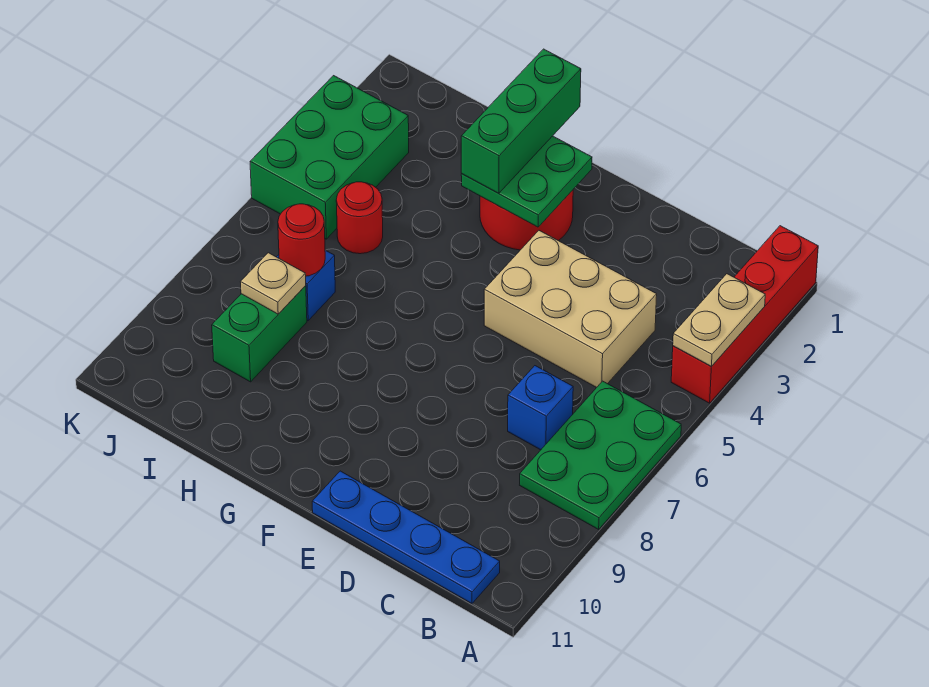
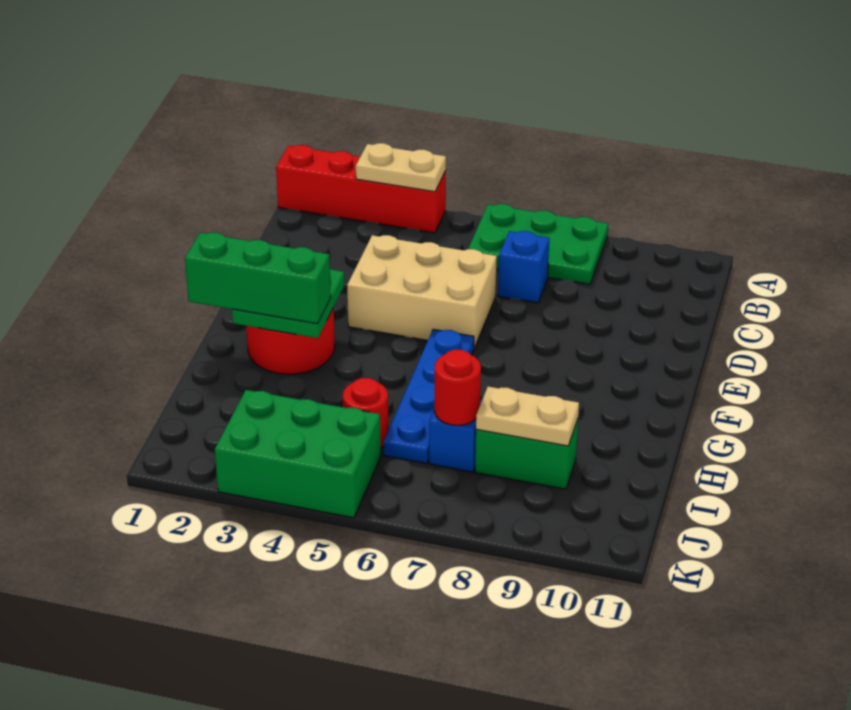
blue 1x4 plate [312,471,500,603] -> blue 1x4 plate moved to [383,329,474,464]
tan 2x3 brick [484,231,657,388] -> tan 2x3 brick turned to [347,235,497,348]
tan 1x1 plate [241,253,306,314] -> tan 1x2 plate [476,387,579,446]

